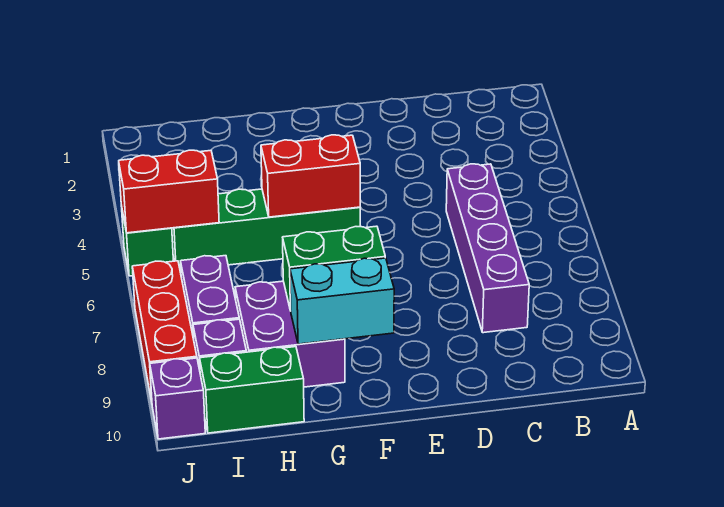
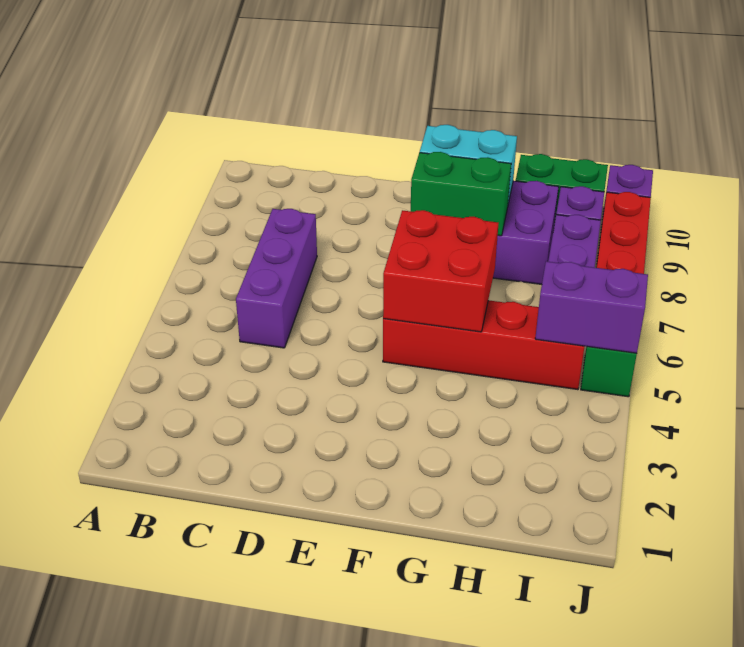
purple 1x4 brick [446,164,529,333] -> purple 1x3 brick [236,209,317,348]
green 1x4 brick [172,189,360,270] -> red 1x4 brick [383,300,585,390]
red 1x2 brick [261,135,360,217] -> red 2x2 brick [383,210,499,332]
red 1x2 brick [119,150,219,233] -> purple 1x2 brick [535,261,648,353]

